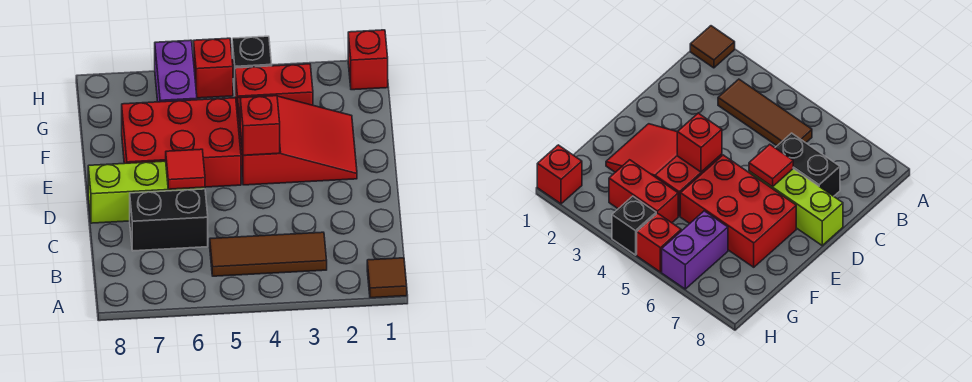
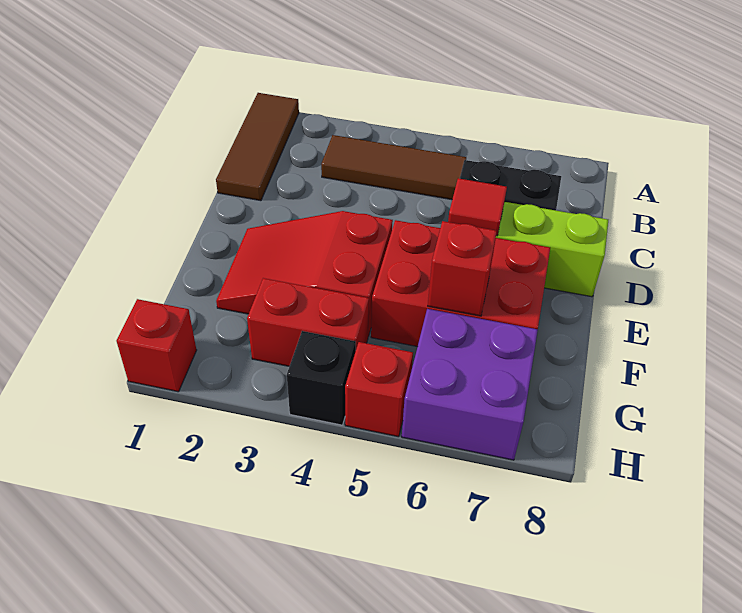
brown 1x1 tile [367,258,407,298] -> brown 1x3 tile [216,93,299,201]
red 1x1 brick [240,96,280,155] -> red 1x1 brick moved to [428,221,497,316]
purple 1x2 brick [155,40,197,102] -> purple 2x2 brick [402,309,538,460]

